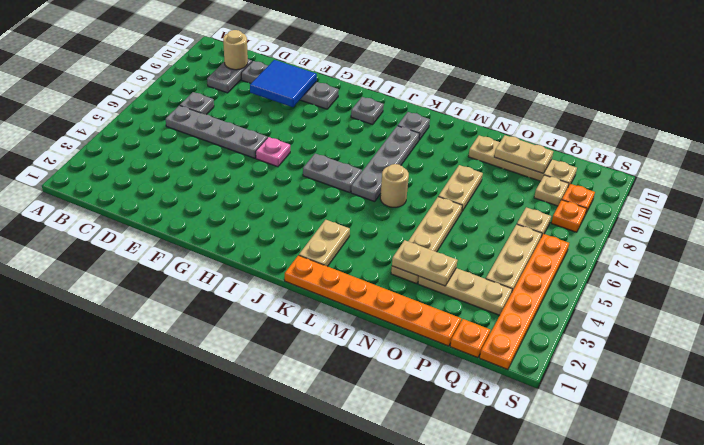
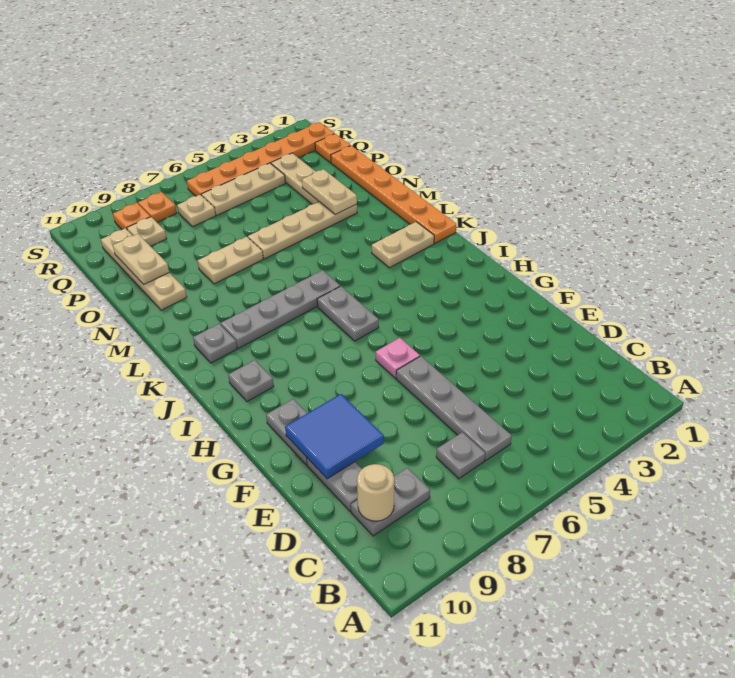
tan 1x1 round brick [380,164,409,207] -> none

